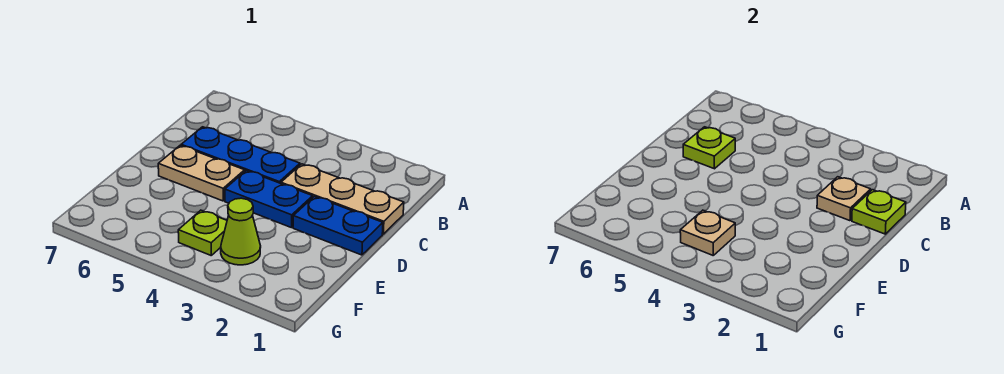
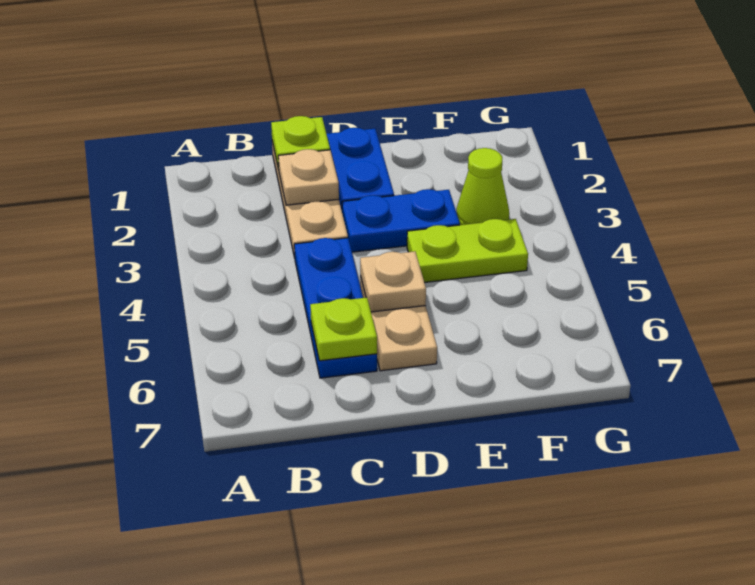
blue 1x2 plate [225,171,313,228] -> blue 1x2 plate turned to [342,189,460,252]
lime 1x1 plate [178,210,227,255] -> lime 1x2 plate [407,219,528,283]
tan 1x1 plate [680,210,735,255] -> tan 1x1 plate moved to [360,251,426,312]

